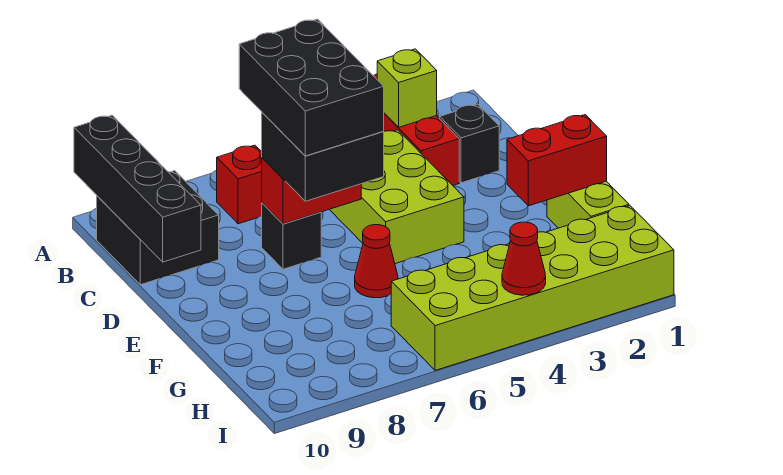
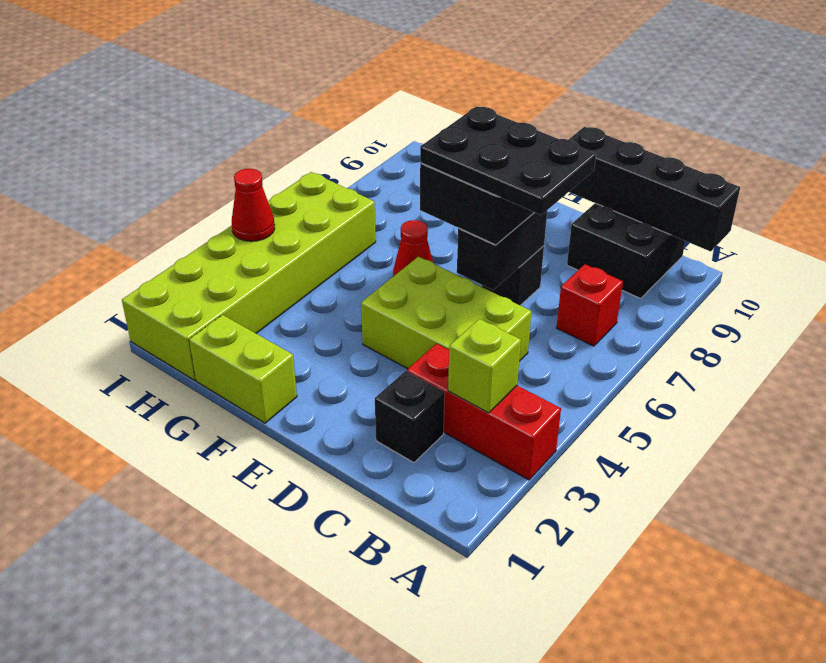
black 2x3 brick [239,19,384,156] -> black 2x3 plate [420,106,596,215]
red 1x2 brick [262,158,361,224] -> black 1x2 brick [457,211,547,290]
red 1x2 brick [507,115,607,206] -> none

